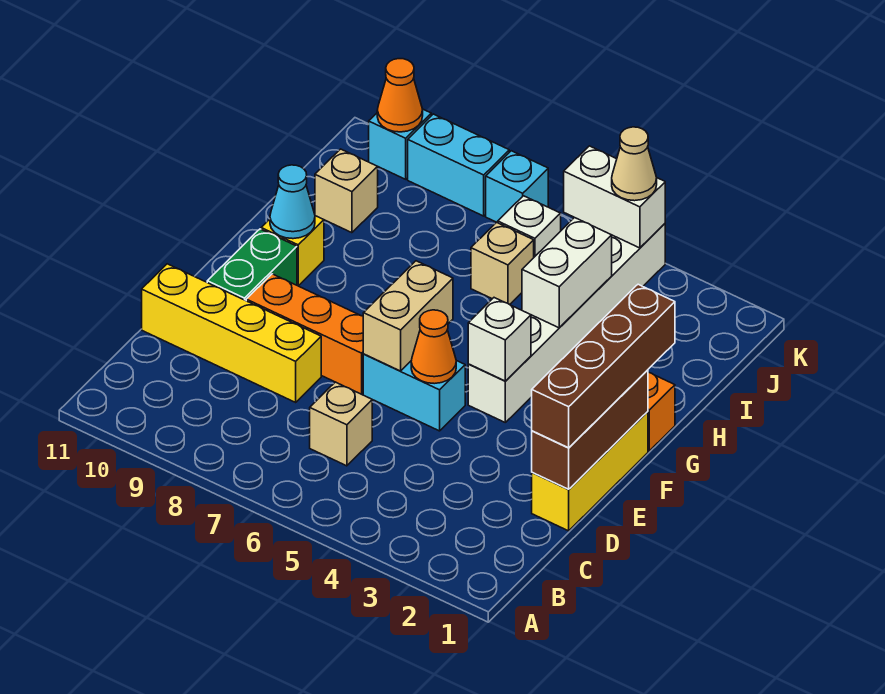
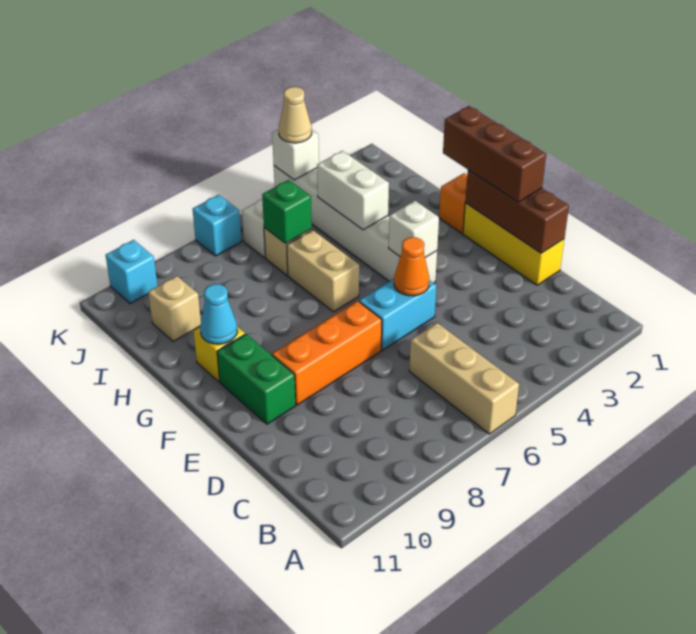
tan 1x1 brick [310,382,372,466] -> tan 1x3 brick [409,323,519,434]
brown 1x4 brick [532,284,675,448] -> brown 1x3 brick [443,106,546,202]
yellow 1x4 brick [142,264,321,402] -> none
tan 1x2 brick [363,261,453,371] -> tan 1x2 brick moved to [287,230,359,312]
none -> green 1x1 brick [262,180,312,244]
white 1x2 brick [564,146,665,248] -> white 1x1 brick [272,129,319,180]
cyan 1x2 brick [408,114,509,216] -> none
orange 1x1 cone [377,59,423,132] -> none

